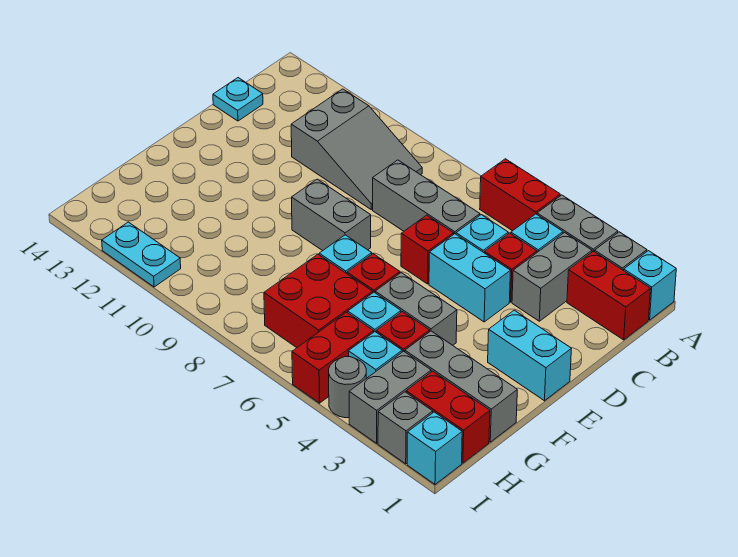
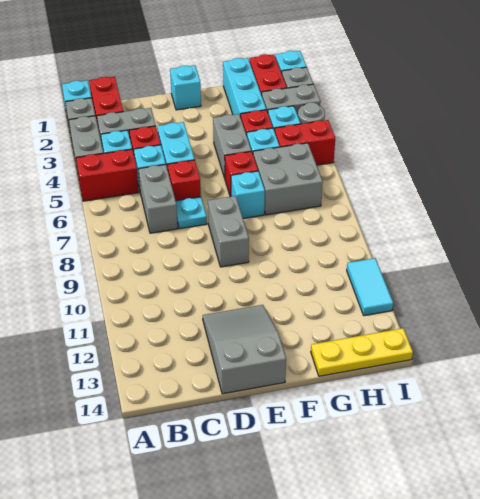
red 1x2 brick [480,159,560,231] -> red 1x2 brick turned to [76,149,139,201]
grey 2x3 slope [291,89,422,209] -> grey 2x3 slope moved to [203,305,286,394]
grey 1x3 brick [373,160,480,234] -> grey 1x2 brick [138,164,178,233]
cyan 1x1 plate [213,78,263,121] -> cyan 1x1 plate moved to [176,197,207,229]
cyan 1x2 brick [488,310,571,401] -> cyan 1x1 brick [170,65,201,110]
grey 1x3 brick [405,331,517,442] -> cyan 1x3 brick [223,58,266,117]
red 2x2 brick [264,254,373,348] -> grey 2x2 brick [253,143,323,215]
none -> yellow 1x3 plate [311,328,413,376]
cyan 1x2 plate [102,222,181,287] -> cyan 1x2 tile [347,258,393,316]

